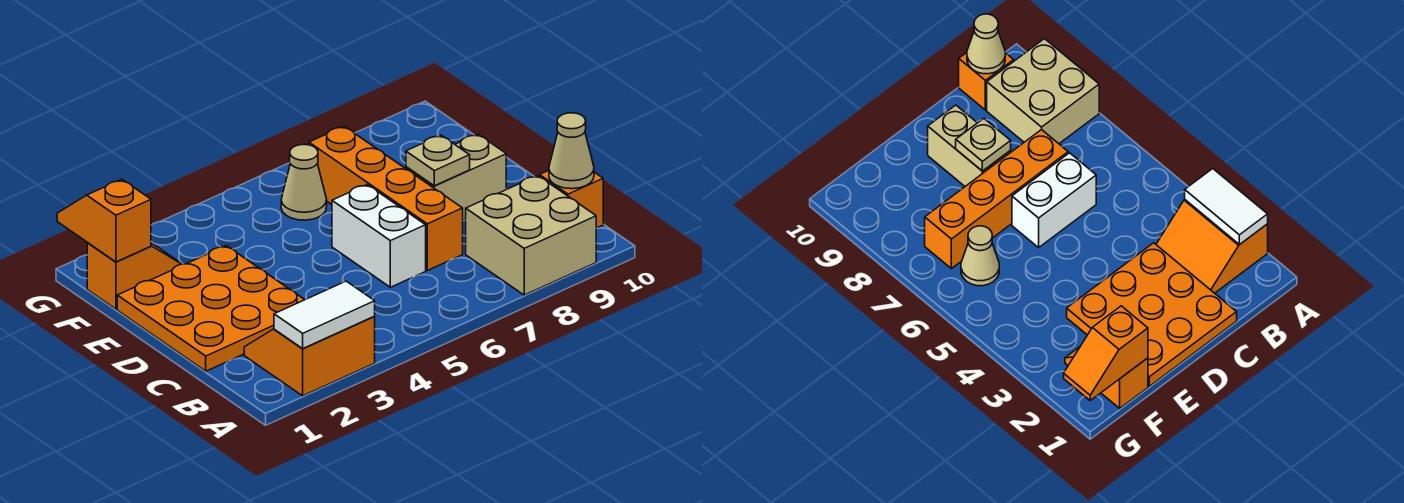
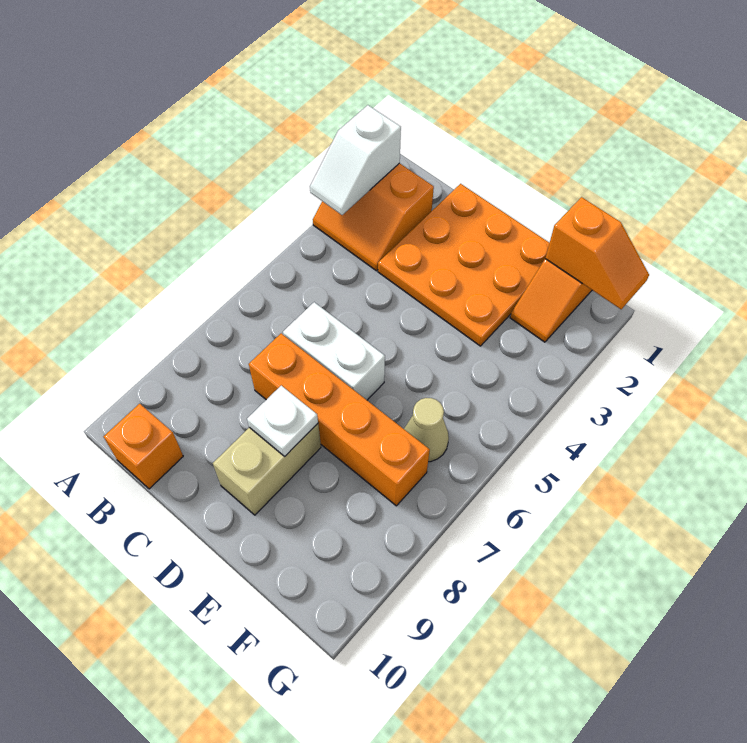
orange 2x2 slope [244,317,375,396] -> orange 2x2 slope turned to [313,163,434,271]
white 1x2 tile [274,281,375,348] -> white 1x2 slope [310,105,401,215]
tan 2x2 brick [466,176,596,295] -> none
tan 1x1 cone [549,113,594,189] -> none
tan 1x1 plate [406,135,470,186] -> white 1x1 plate [247,386,318,456]

